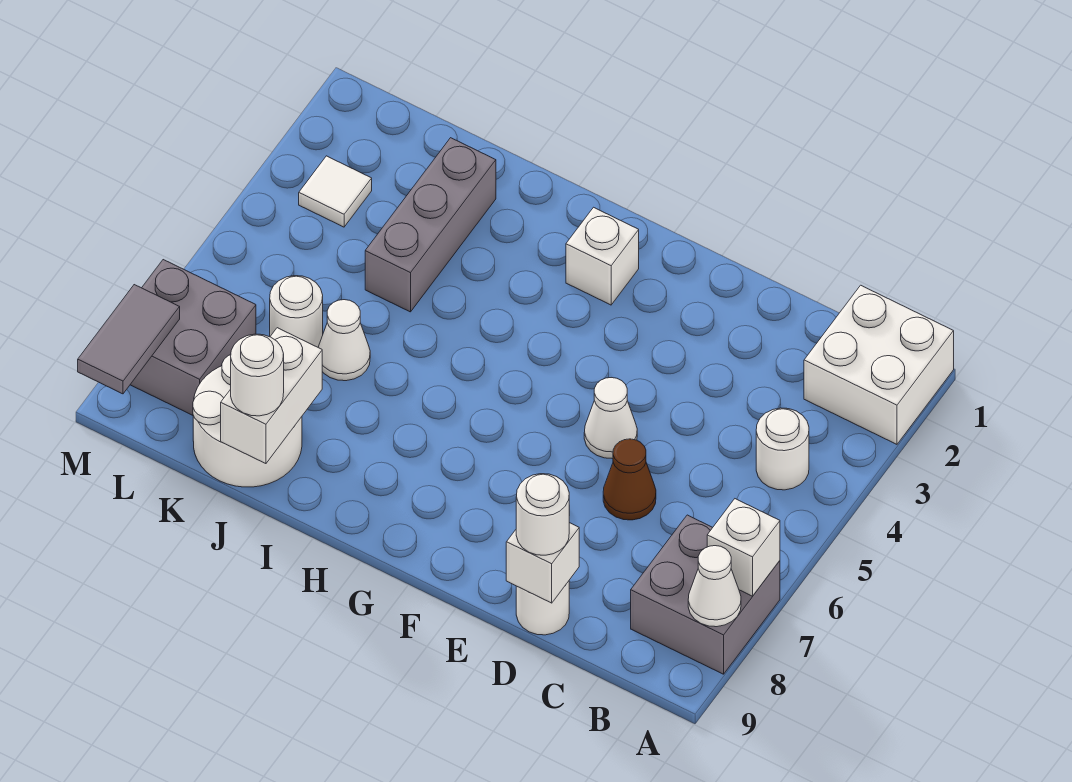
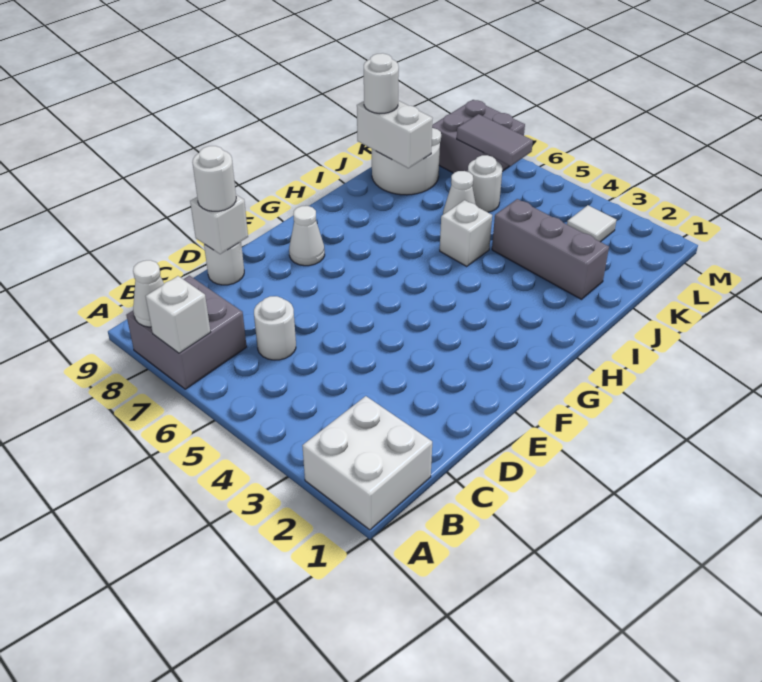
white 1x1 round brick [756,408,809,490] -> white 1x1 round brick moved to [254,296,296,360]
brown 1x1 cone [603,439,656,520] -> none
white 1x1 cone [584,378,637,459] -> white 1x1 cone moved to [289,206,325,266]
white 1x1 brick [566,207,639,305] -> white 1x1 brick moved to [440,200,492,266]
grey 1x2 tile [78,285,180,394] -> grey 1x2 tile moved to [457,114,533,166]

